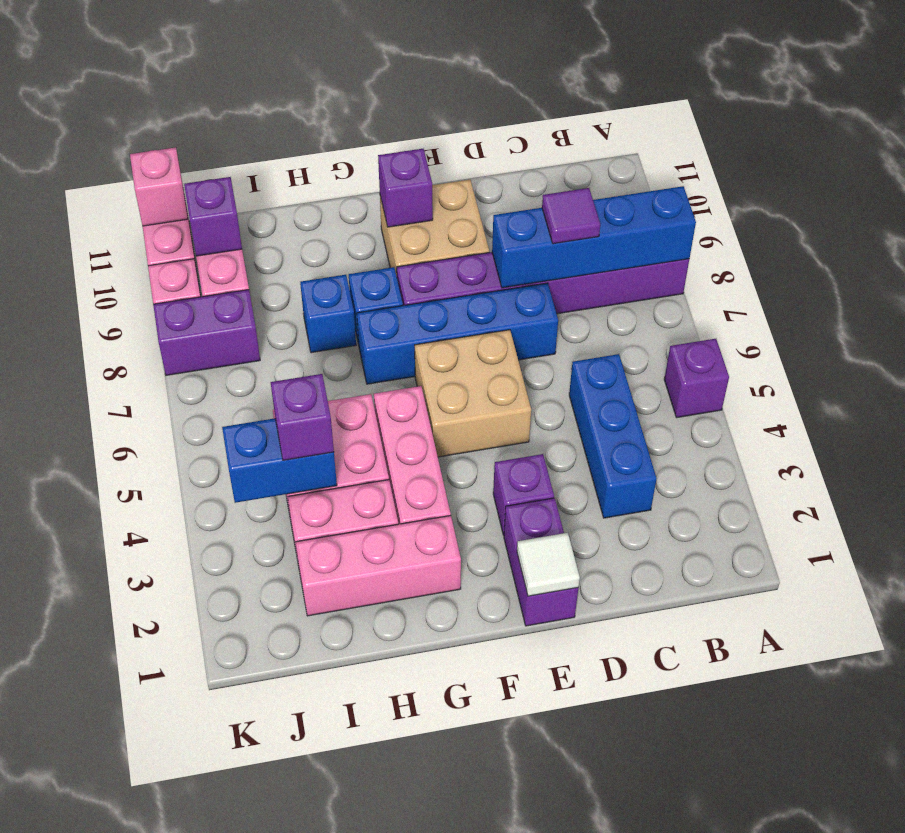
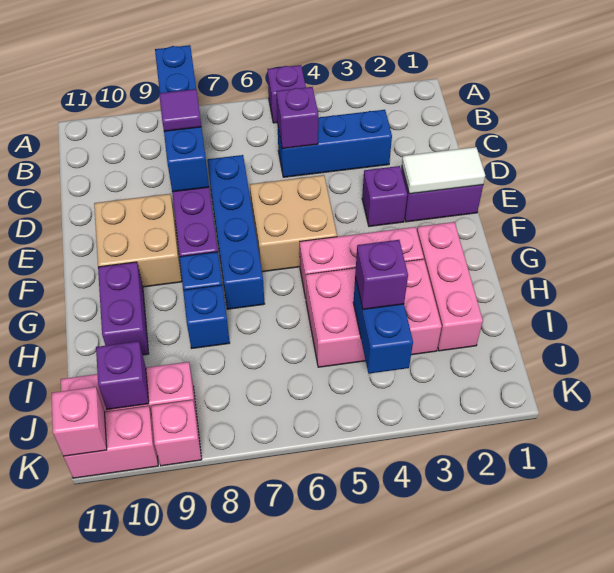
white 1x1 tile [517,533,580,596] -> white 1x2 tile [402,147,485,194]
purple 1x1 brick [378,149,433,227] -> purple 1x1 brick moved to [276,87,318,149]
purple 1x2 brick [153,290,260,375] -> purple 1x2 brick moved to [98,262,149,355]

